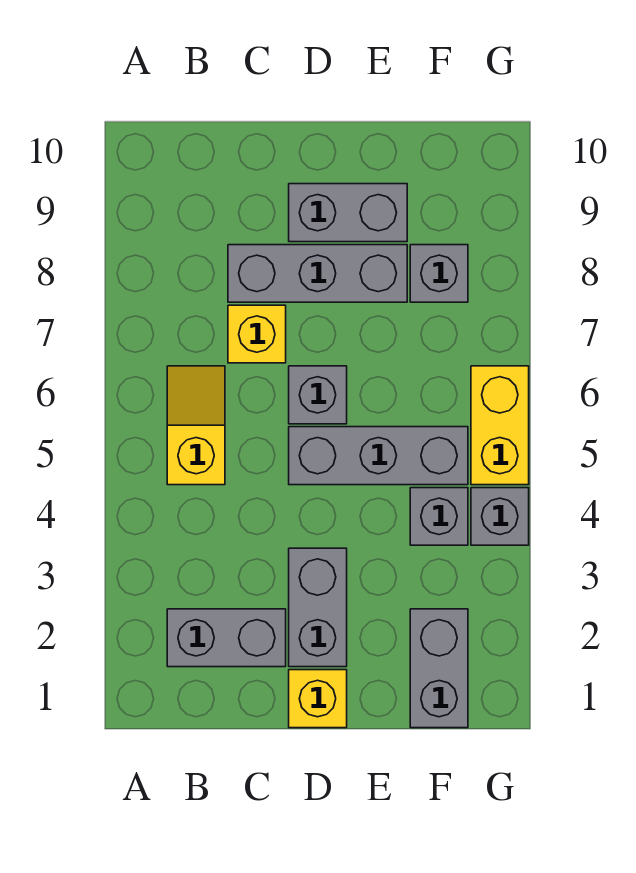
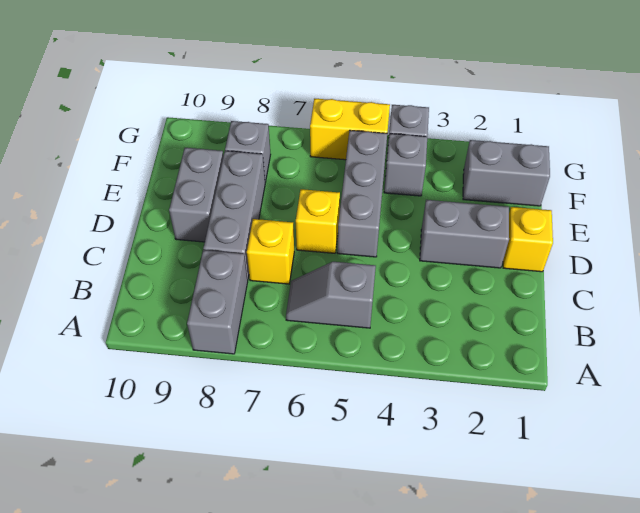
grey 1x2 brick [167,609,286,667] -> grey 1x2 brick moved to [187,250,248,354]
yellow 1x2 slope [167,366,225,485] -> grey 1x2 slope [286,262,376,328]
grey 1x1 brick [289,366,347,424] -> yellow 1x1 brick [296,189,340,253]

